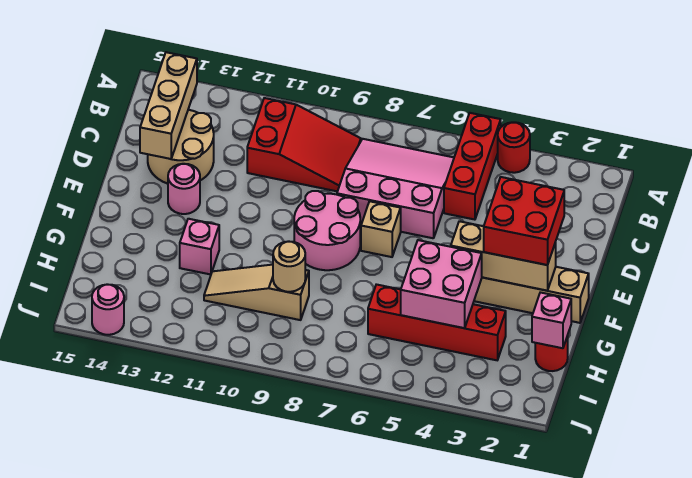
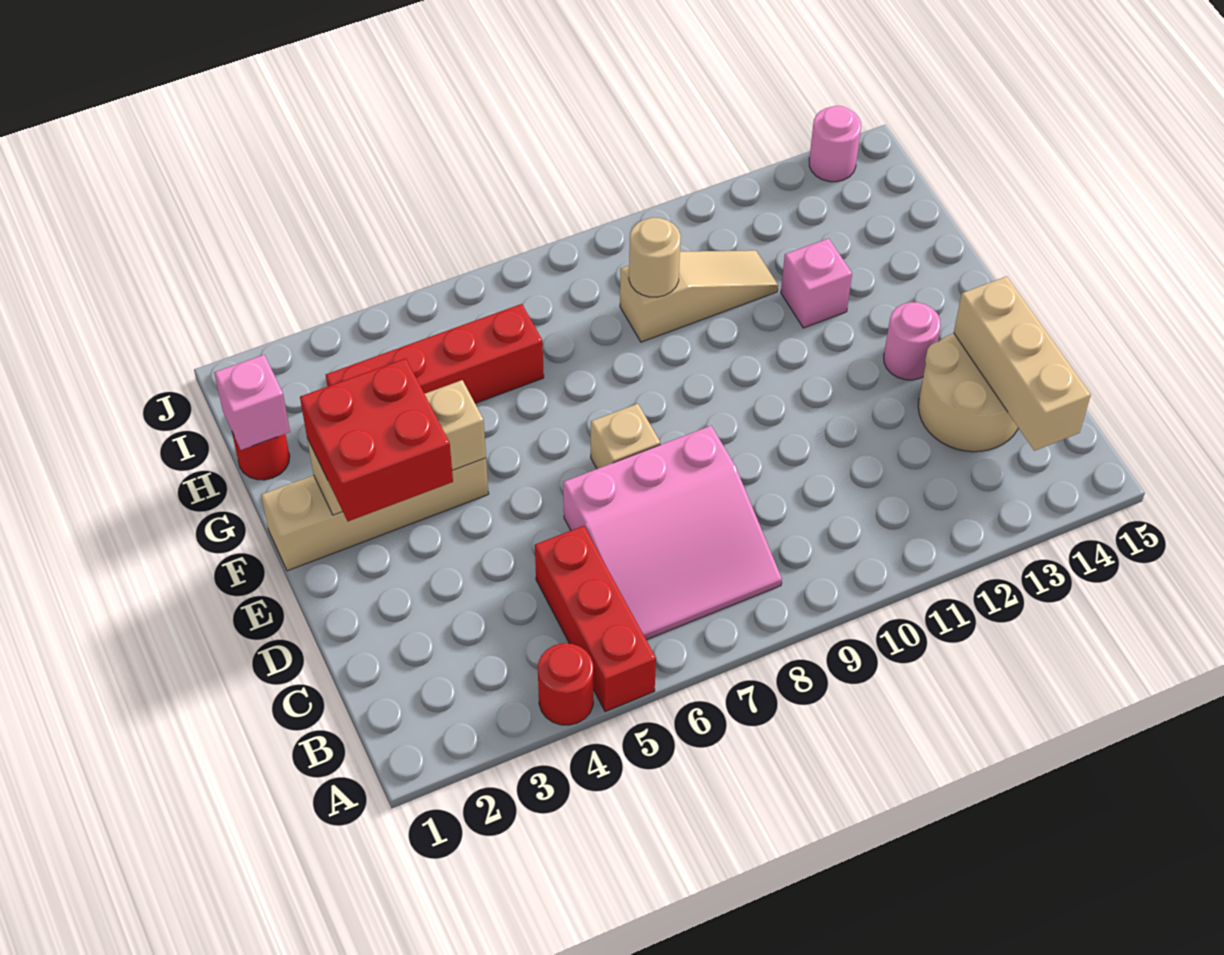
red 2x3 slope [247,98,361,191] -> none
pink 2x2 round brick [294,191,360,270] -> none
pink 2x2 brick [401,240,482,328] -> none

